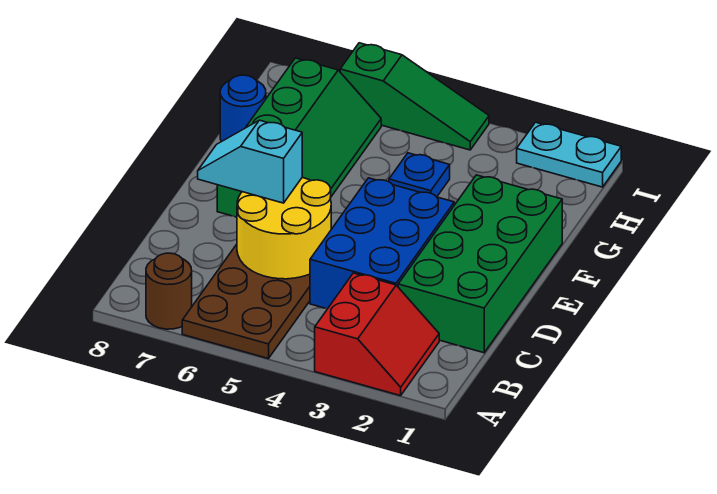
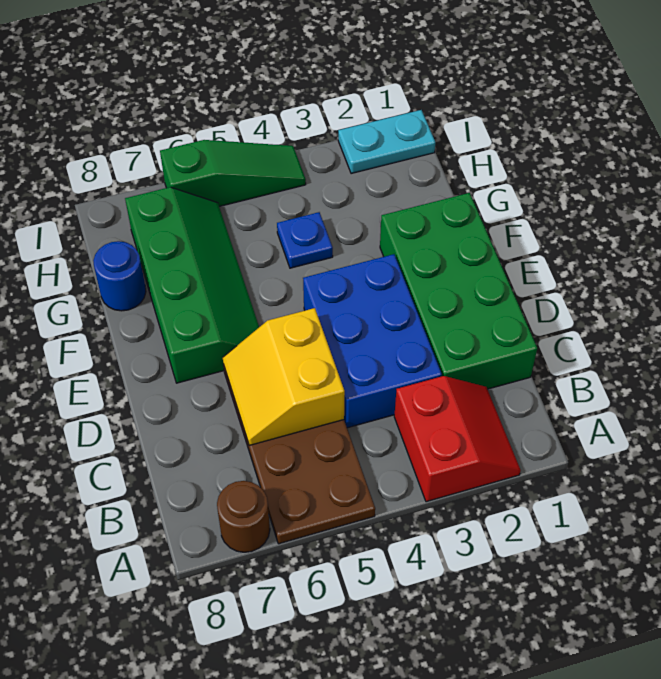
yellow 2x2 round brick [237,178,331,279] -> yellow 2x2 slope [223,308,345,445]
cyan 1x2 slope [198,120,302,203] -> none

